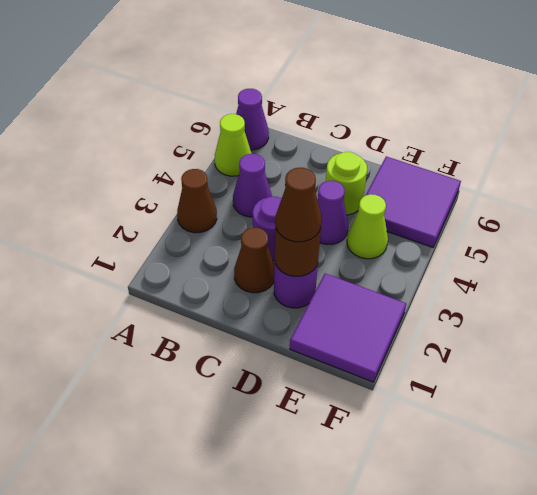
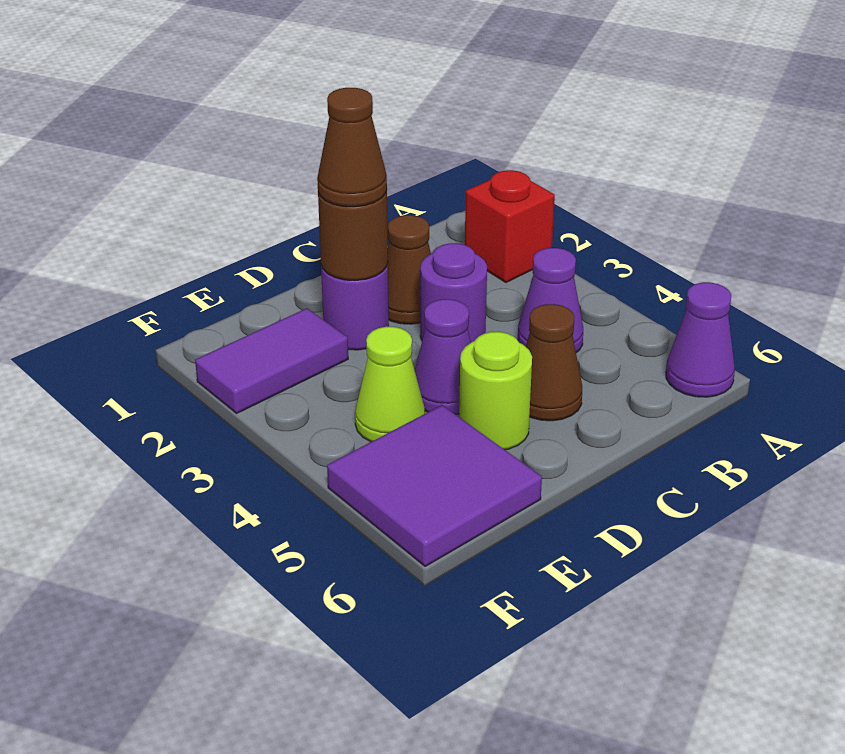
none -> red 1x1 brick [465,170,555,282]
brown 1x1 cone [177,169,217,233] -> brown 1x1 cone moved to [526,304,582,421]
lime 1x1 cone [215,114,252,176] -> none
purple 2x2 tile [290,274,406,382] -> purple 1x2 tile [195,308,348,413]

